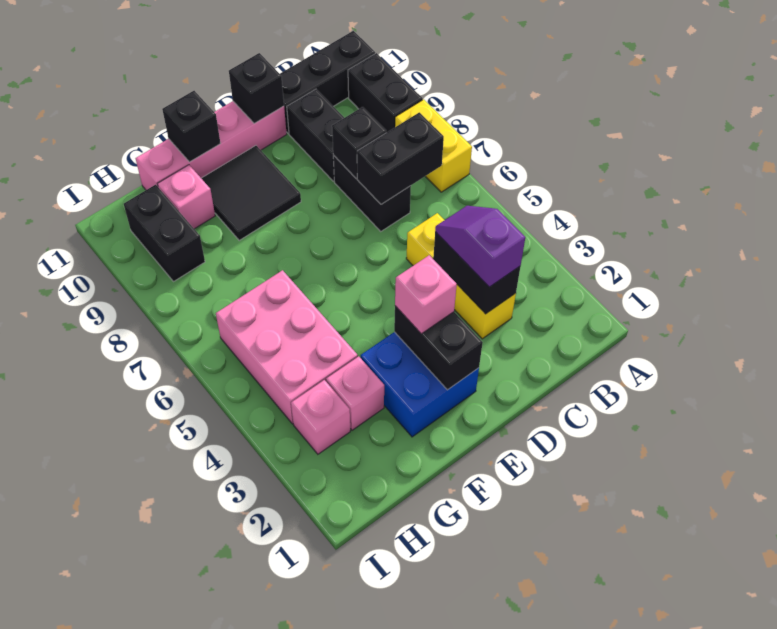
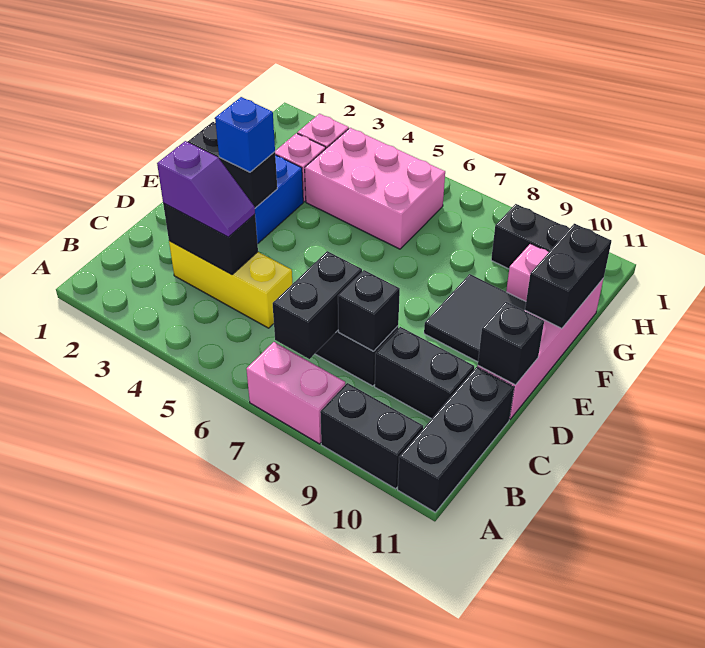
yellow 1x2 brick [395,99,472,192] -> pink 1x2 brick [246,342,345,444]
pink 1x1 brick [395,255,457,334] -> blue 1x1 brick [215,97,275,172]
black 1x1 brick [162,91,221,162] -> black 1x2 brick [525,224,611,328]

